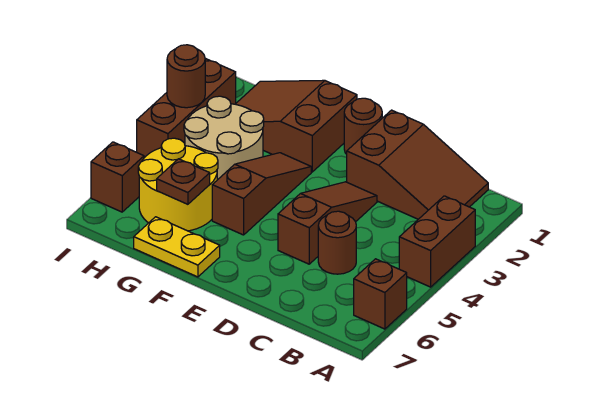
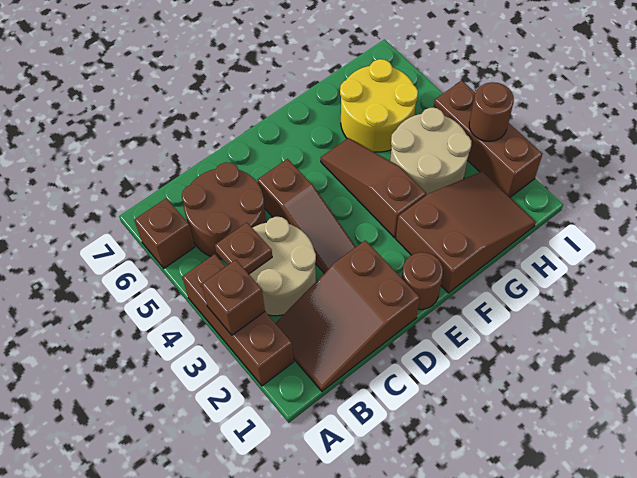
brown 1x2 brick [399,196,475,287] -> brown 1x3 brick [182,254,294,386]
none -> tan 2x2 round brick [249,217,316,316]
brown 1x1 round brick [318,211,356,274] -> brown 2x2 round brick [182,162,266,259]
brown 1x3 slope [212,153,311,235] -> brown 1x3 slope turned to [321,138,426,238]
yellow 1x2 plate [134,217,220,277] -> none
brown 1x1 plate [157,159,210,204] -> brown 1x1 plate moved to [215,223,272,274]
brown 1x1 brick [91,142,144,212] -> brown 1x1 brick moved to [202,260,265,335]

